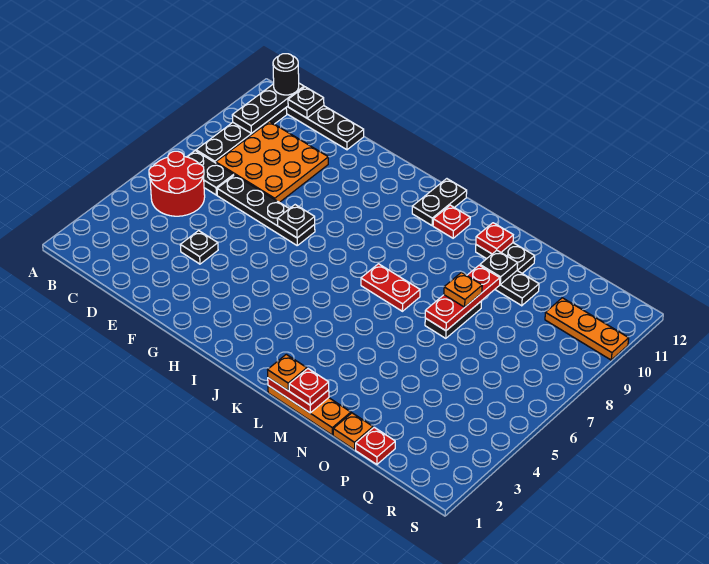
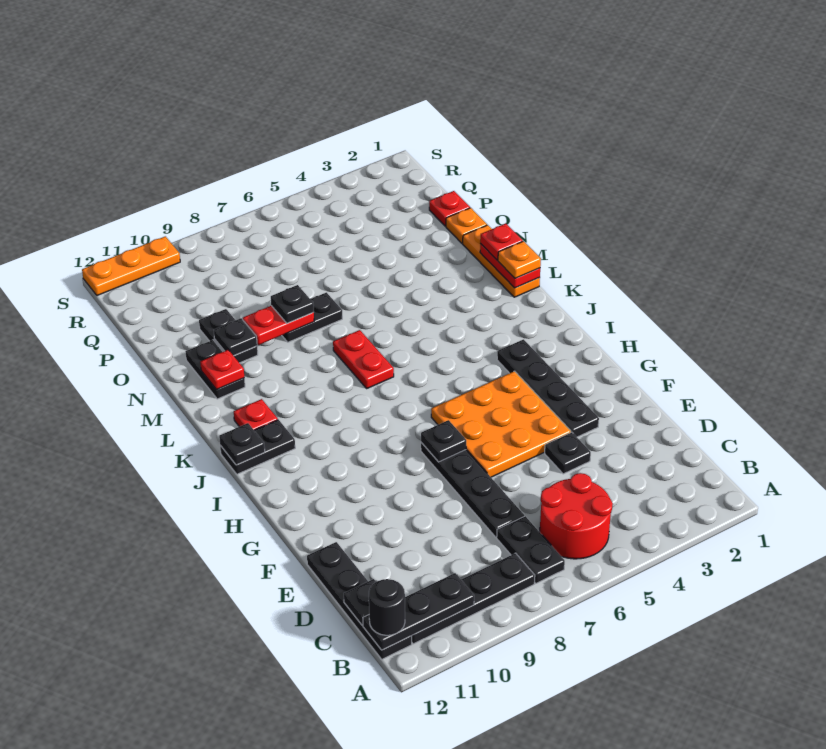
orange 3x3 plate [216,122,328,203] -> orange 3x3 plate moved to [431,371,571,477]
none -> black 1x4 plate [497,339,599,437]
none -> black 1x1 plate [219,423,265,465]
red 1x3 plate [425,265,500,331] -> red 1x2 plate [243,306,314,345]
orange 1x1 plate [444,273,482,307] -> black 1x1 plate [271,285,314,323]
orange 1x3 plate [545,298,629,360] -> orange 1x3 plate turned to [82,236,180,296]

